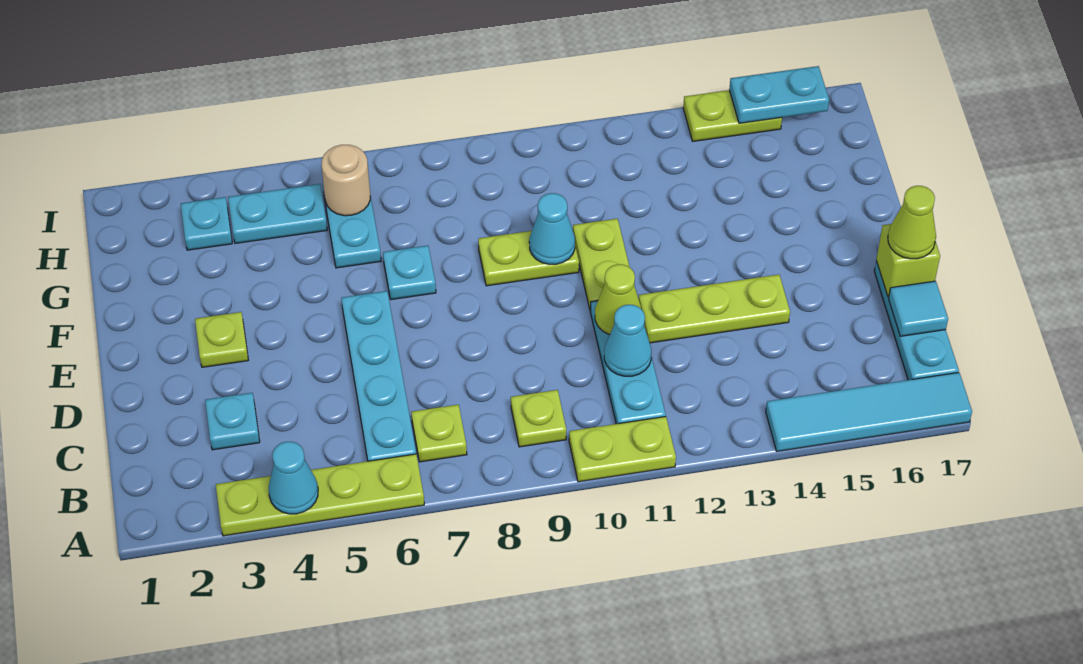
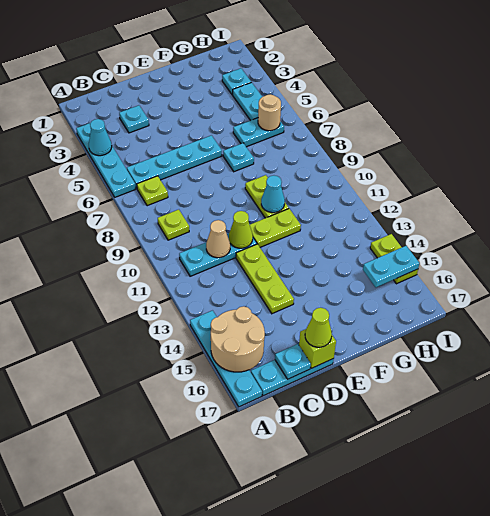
lime 1x4 plate [216,454,424,536] -> cyan 1x4 plate [76,123,136,197]
lime 1x2 plate [569,417,676,482] -> none
cyan 1x4 tile [766,372,972,451] -> cyan 1x4 plate [190,311,262,407]
none -> tan 2x2 round brick [211,306,265,372]
cyan 1x1 cone [604,305,652,376] -> tan 1x1 cone [206,220,230,258]
cyan 1x1 tile [888,281,948,336] -> cyan 1x1 plate [275,344,311,379]
lime 1x1 plate [195,312,248,367] -> none
cyan 1x2 plate [729,66,829,123] -> cyan 1x2 plate turned to [363,246,419,287]

